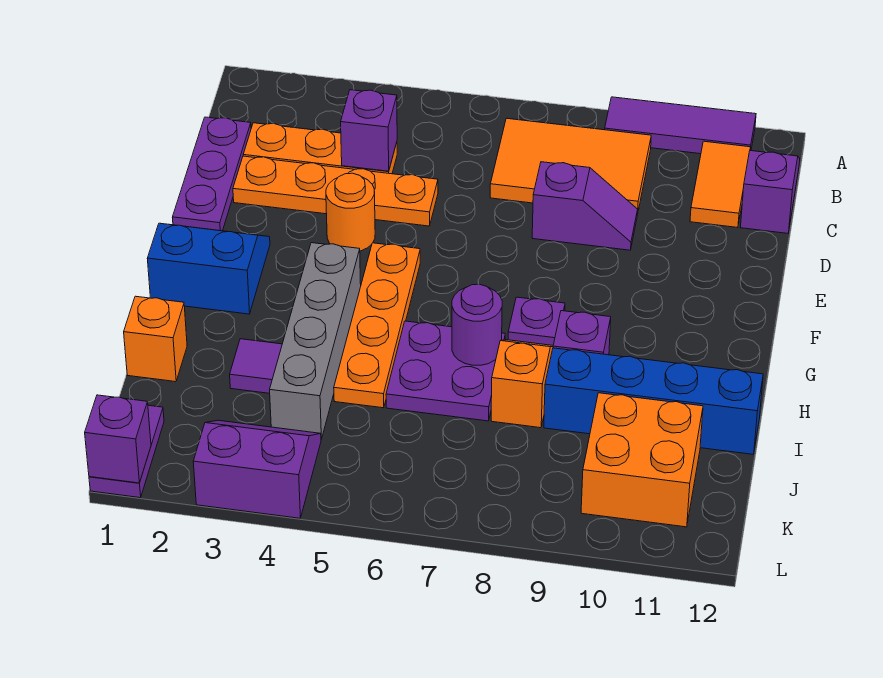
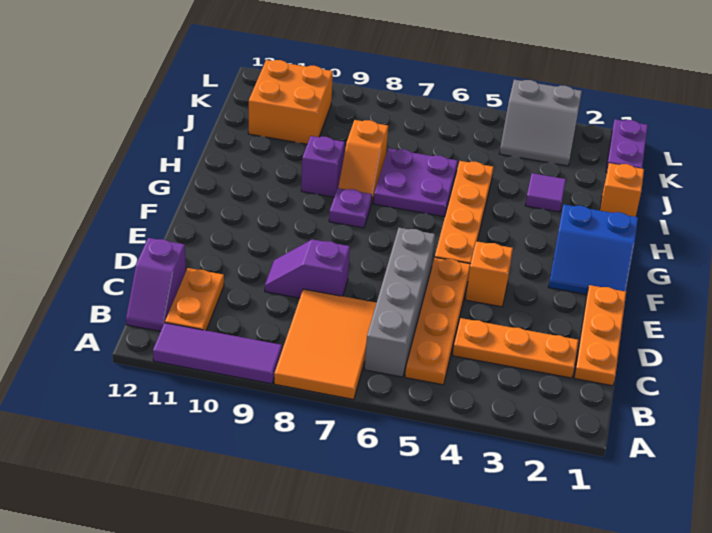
orange 2x3 tile [490,118,651,215] -> orange 2x3 tile turned to [274,289,376,400]
orange 1x2 tile [690,141,750,228] -> orange 1x2 plate [165,268,224,330]
purple 1x3 plate [172,117,251,231] -> orange 1x3 plate [574,285,626,386]
purple 1x1 brick [341,90,397,171] -> none
orange 1x4 plate [233,156,438,226] -> orange 1x4 plate turned to [405,257,470,385]
orange 1x1 round brick [326,173,375,251] -> orange 1x1 brick [466,241,513,307]
grey 1x4 brick [270,243,361,439] -> grey 1x4 brick moved to [364,228,435,377]
purple 1x1 round brick [452,284,502,365] -> none
blue 1x4 brick [544,348,763,454] -> none
purple 2x2 slope [193,420,321,518] -> grey 2x2 slope [499,80,582,166]
purple 1x1 brick [85,395,151,483] -> none

